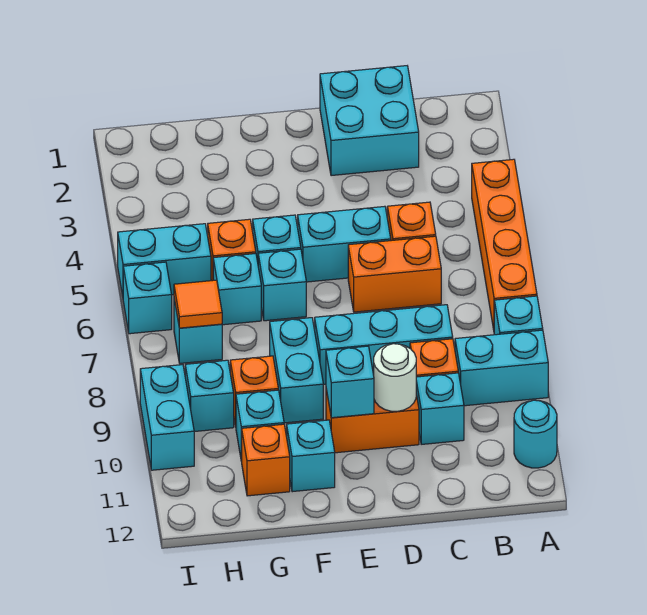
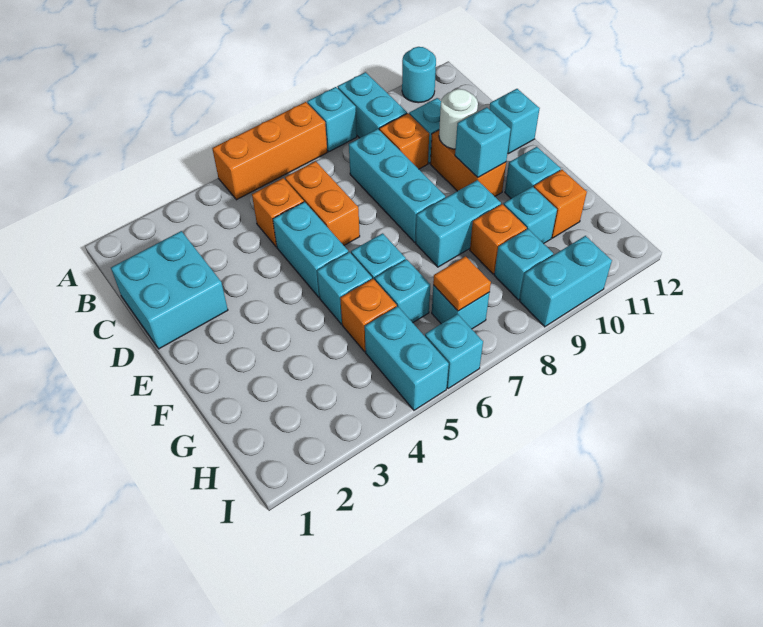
orange 1x4 brick [472,159,537,330] -> orange 1x3 brick [212,102,327,200]
none -> cyan 1x1 brick [489,89,540,154]

